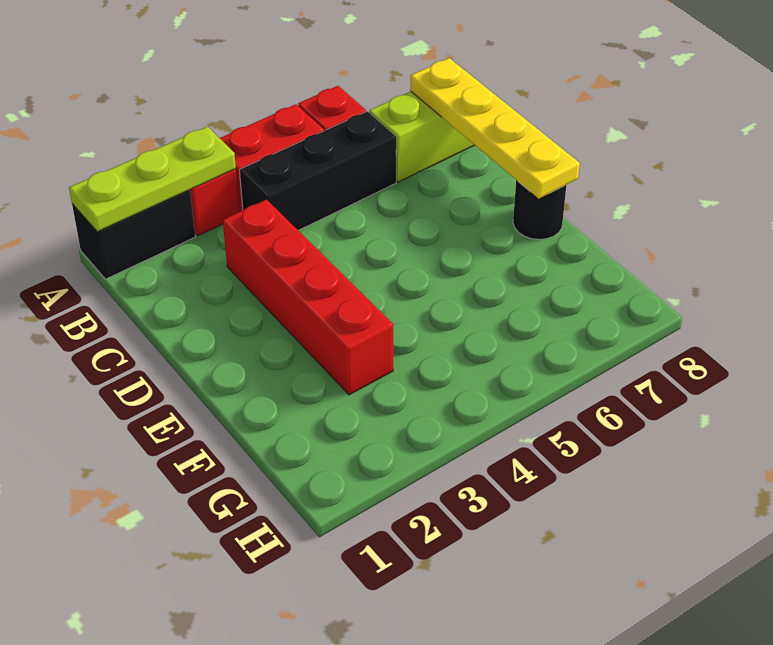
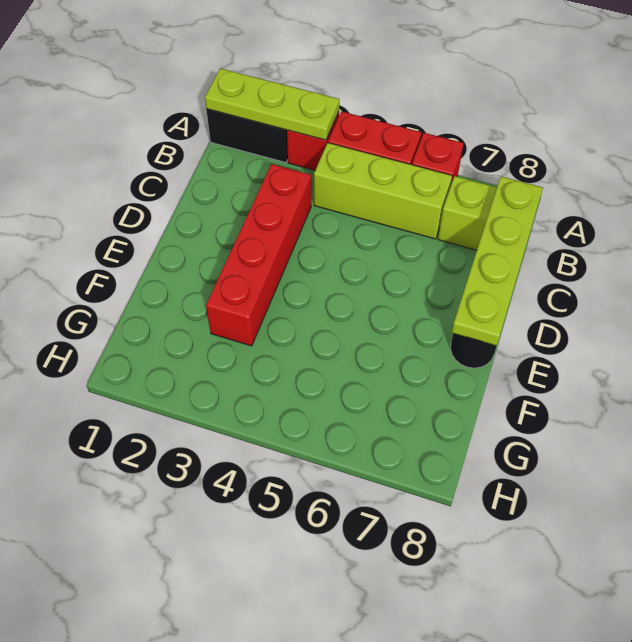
black 1x3 brick [240,111,396,230] -> lime 1x3 brick [314,143,452,239]
yellow 1x4 plate [410,58,580,198] -> lime 1x4 plate [452,176,543,346]

